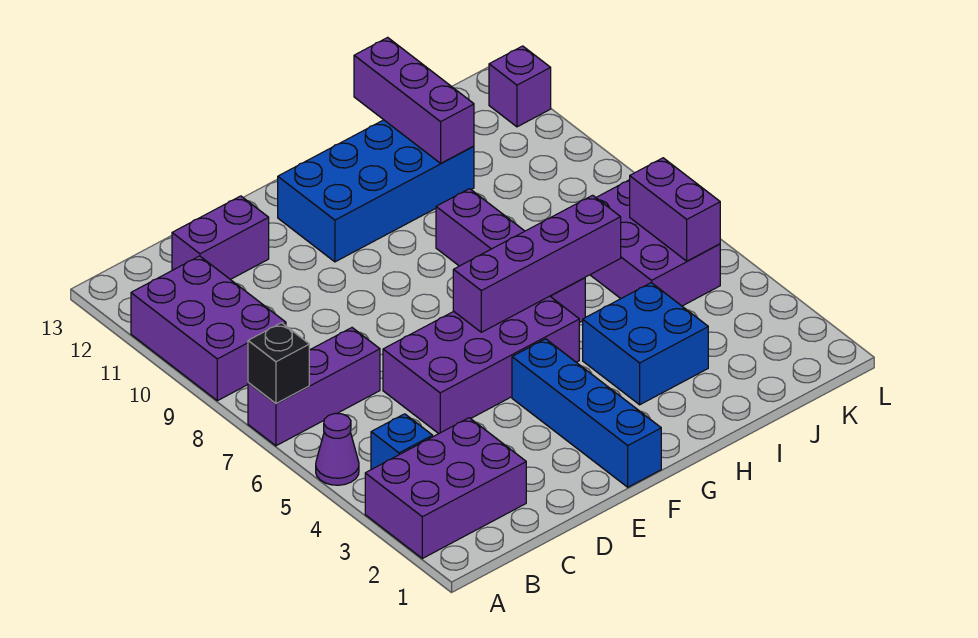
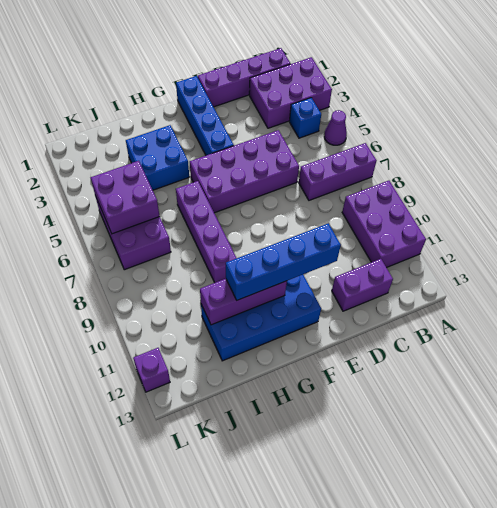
black 1x1 brick [248,323,309,403] -> none
none -> blue 1x4 brick [226,223,341,300]
purple 1x4 brick [453,195,621,332] -> purple 1x4 brick moved to [198,48,291,107]
purple 1x3 brick [354,37,474,163] -> purple 1x3 brick turned to [200,279,287,325]
purple 1x2 brick [630,158,720,261] -> purple 2x2 brick [90,161,160,234]

